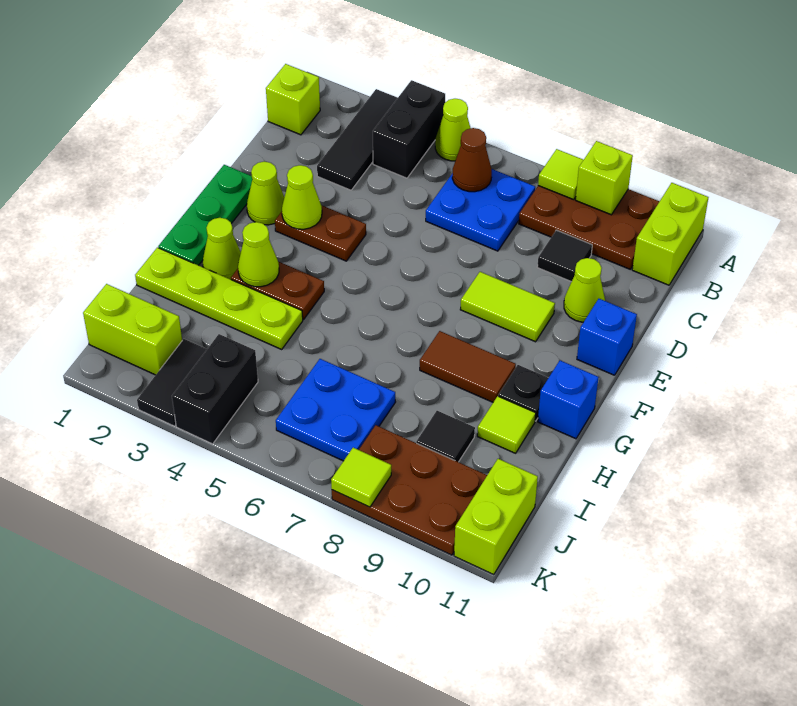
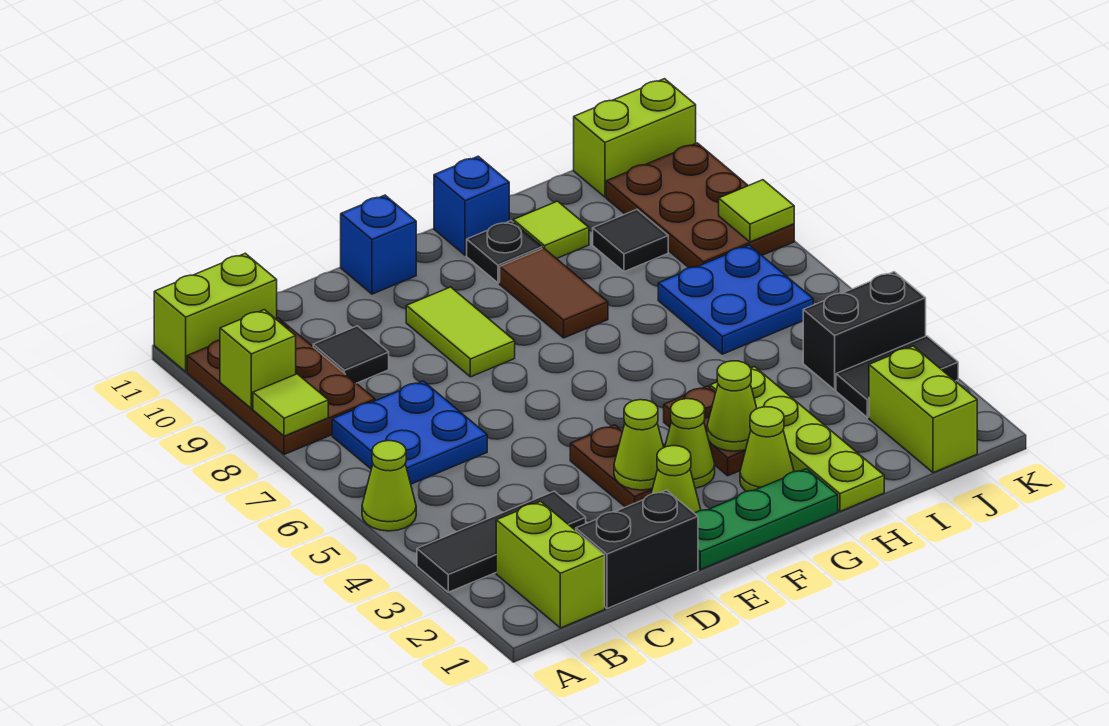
black 1x2 brick [373,80,445,178] -> black 1x2 brick moved to [576,490,698,609]
lime 1x1 brick [266,64,320,135] -> lime 1x2 brick [496,501,605,628]
brown 1x1 cone [452,128,492,192] -> none
lime 1x1 cone [564,258,605,322] -> lime 1x1 cone moved to [665,399,715,488]

